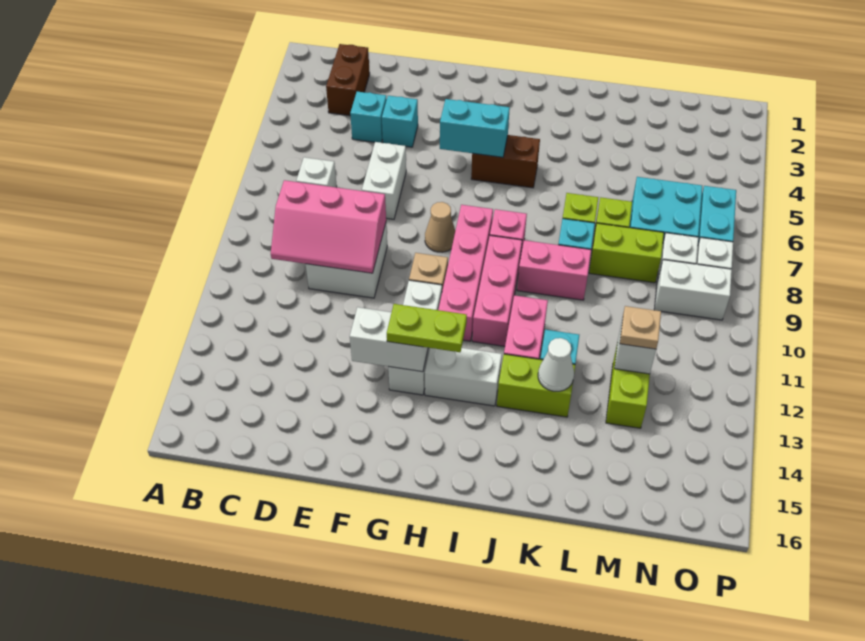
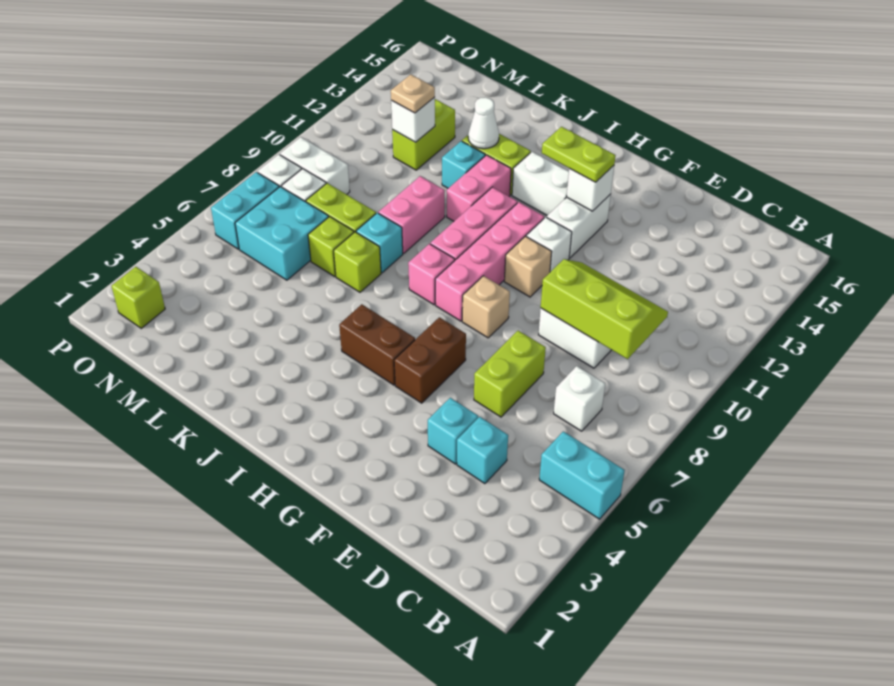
brown 1x2 brick [326,44,370,116] -> brown 1x2 brick moved to [394,317,466,403]
pink 2x3 slope [271,180,386,273] -> lime 2x3 slope [541,259,668,359]
white 1x2 brick [362,142,406,219] -> lime 1x2 brick [474,331,546,417]
white 1x2 brick [350,307,428,372] -> white 1x1 brick [567,166,614,211]
cyan 1x2 brick [440,99,510,157] -> cyan 1x2 brick moved to [539,431,625,519]
tan 1x1 cone [425,202,455,252] -> tan 1x1 brick [462,276,510,338]
pink 1x2 brick [517,240,591,300] -> pink 1x2 brick turned to [378,176,445,253]
none -> lime 1x1 brick [112,267,165,328]

